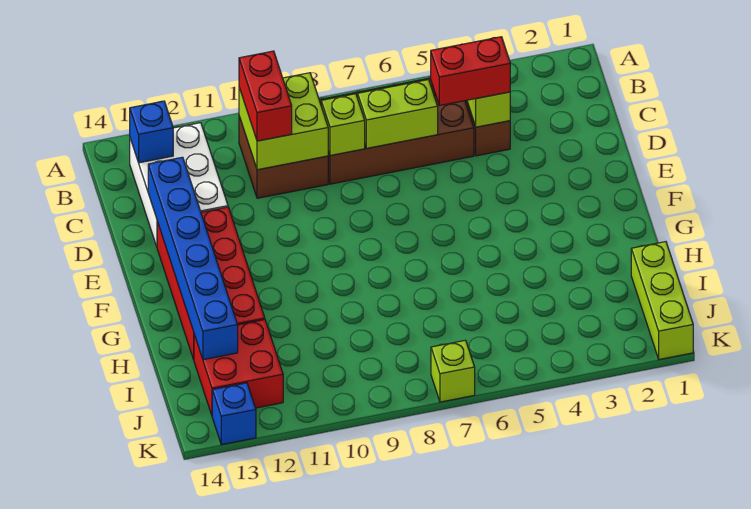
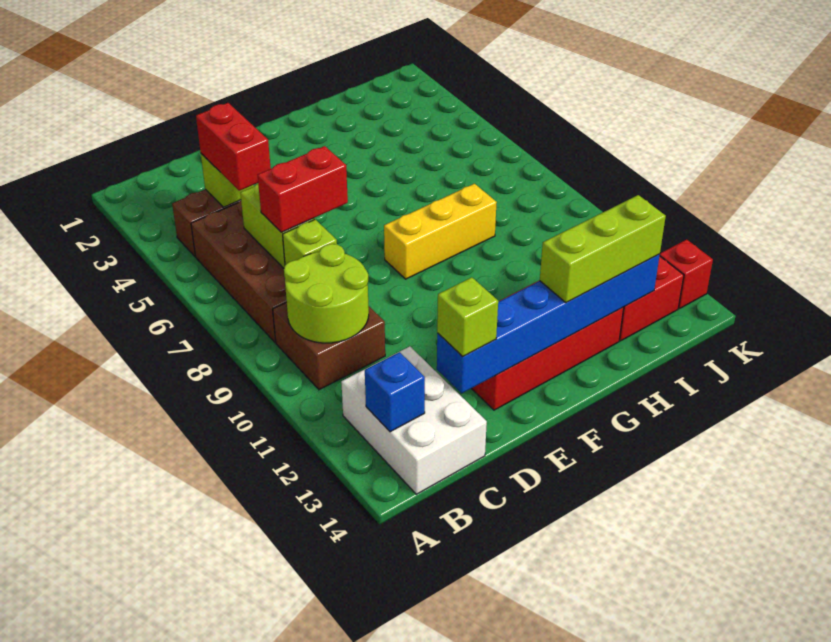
lime 2x2 brick [239,73,328,170] -> lime 2x2 round brick [284,244,369,343]
red 1x2 brick [239,51,292,141] -> red 1x2 brick moved to [258,146,348,233]
white 2x3 brick [130,123,228,247] -> white 2x3 brick turned to [341,346,487,494]
none -> yellow 1x3 brick [384,184,497,279]
lime 1x3 brick [631,242,693,359] -> lime 1x3 brick moved to [540,195,666,303]
lime 1x1 brick [431,340,475,402] -> lime 1x1 brick moved to [437,277,498,357]
blue 1x1 brick [212,383,256,445] -> red 1x1 brick [660,240,713,309]

